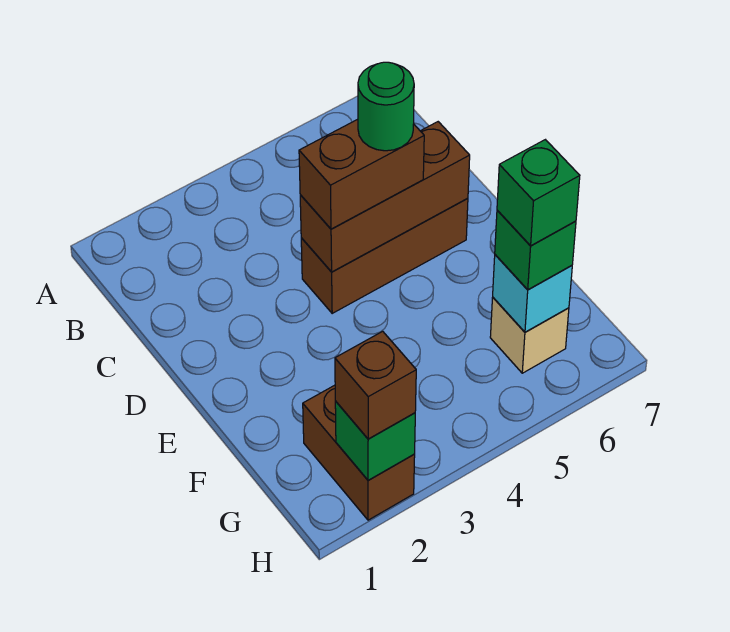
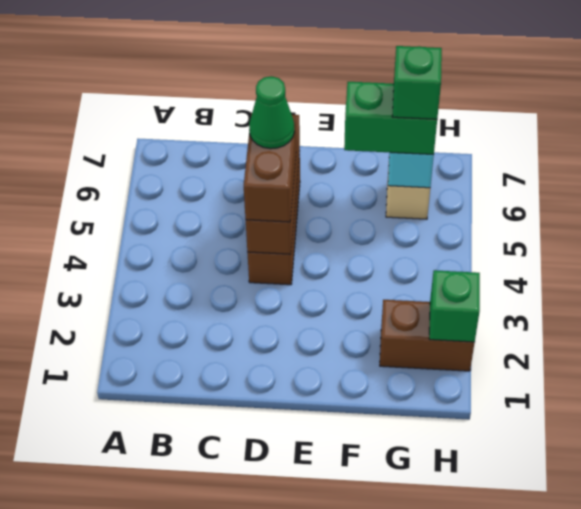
green 1x1 round brick [358,62,414,151] -> green 1x1 cone [249,76,294,149]
green 1x1 brick [495,210,576,290] -> green 1x2 brick [344,82,437,155]
brown 1x1 brick [335,331,416,439] -> none

